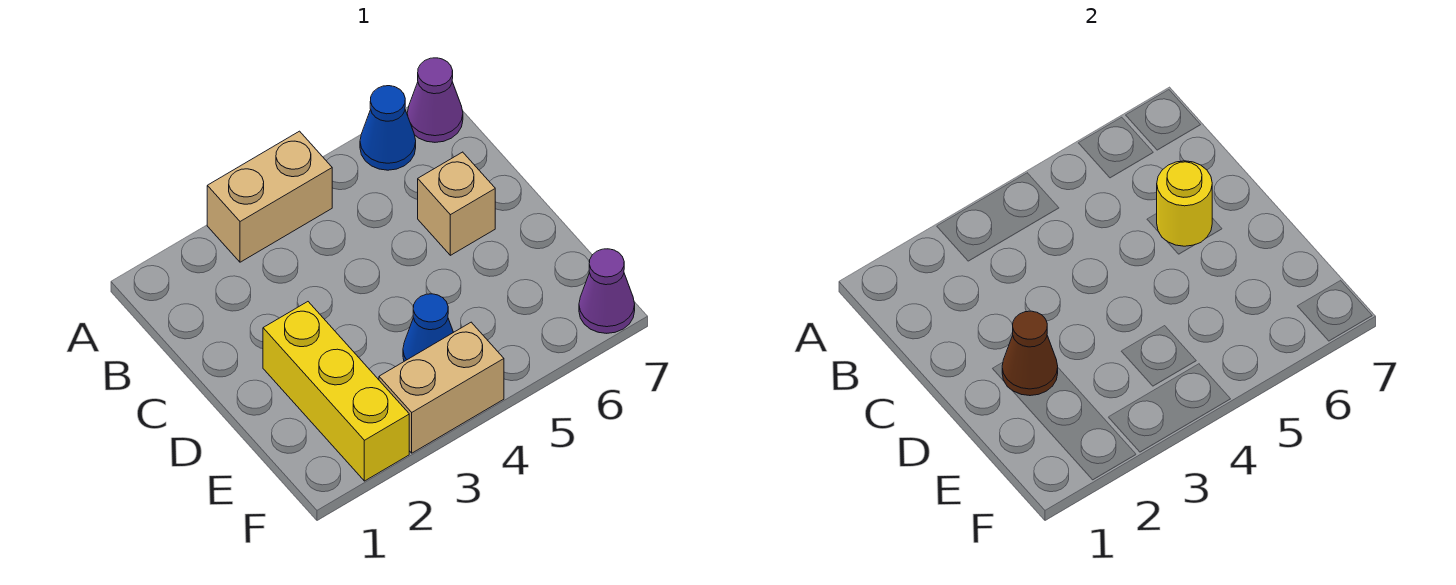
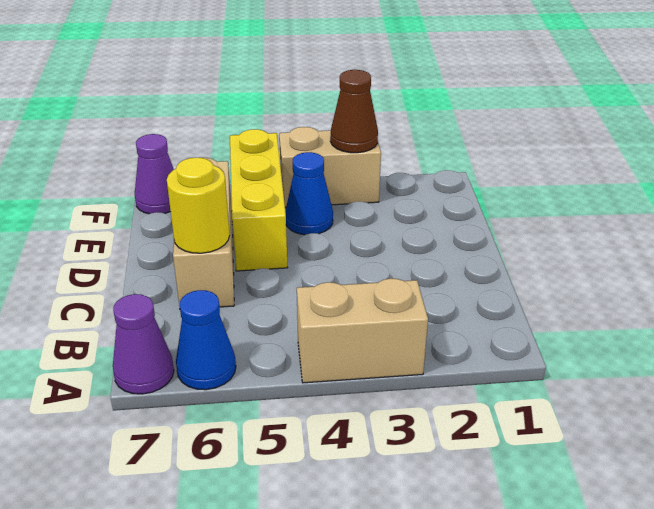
tan 1x1 brick [418,152,495,255] -> tan 1x3 brick [173,158,234,307]
yellow 1x3 brick [263,302,409,481] -> yellow 1x3 brick moved to [230,129,288,271]
brown 1x1 cone [1002,311,1058,396] -> brown 1x1 cone moved to [330,70,378,153]

